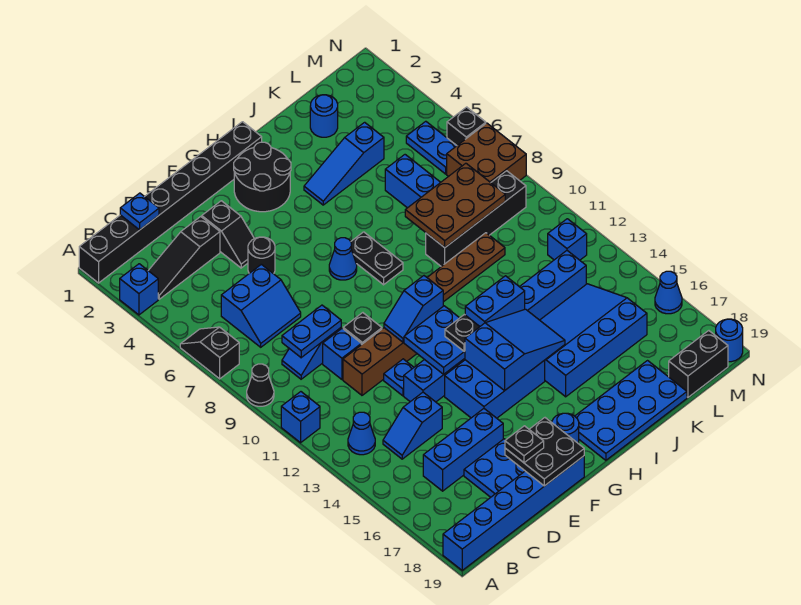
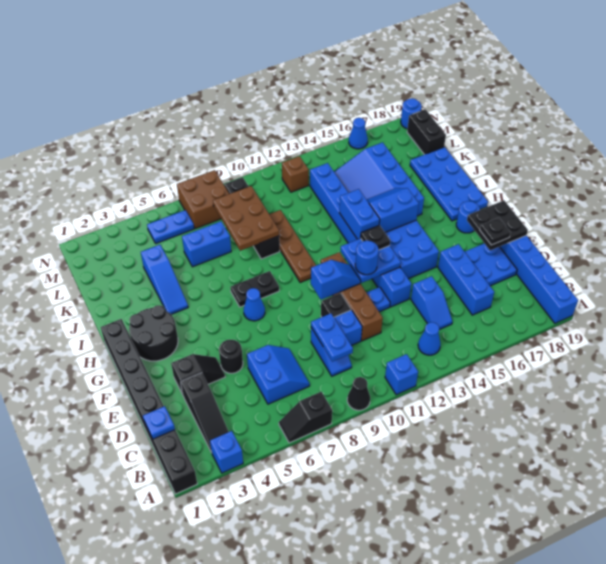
blue 1x2 slope [384,276,443,342] -> blue 1x2 slope turned to [311,260,361,300]
blue 2x3 slope [465,309,565,391] -> blue 2x2 slope [366,188,419,233]
blue 1x1 round brick [310,95,338,137] -> blue 1x1 round brick moved to [355,241,379,275]
blue 1x1 brick [548,219,587,260] -> brown 1x1 brick [282,156,309,192]
black 1x1 brick [447,107,486,145] -> none

